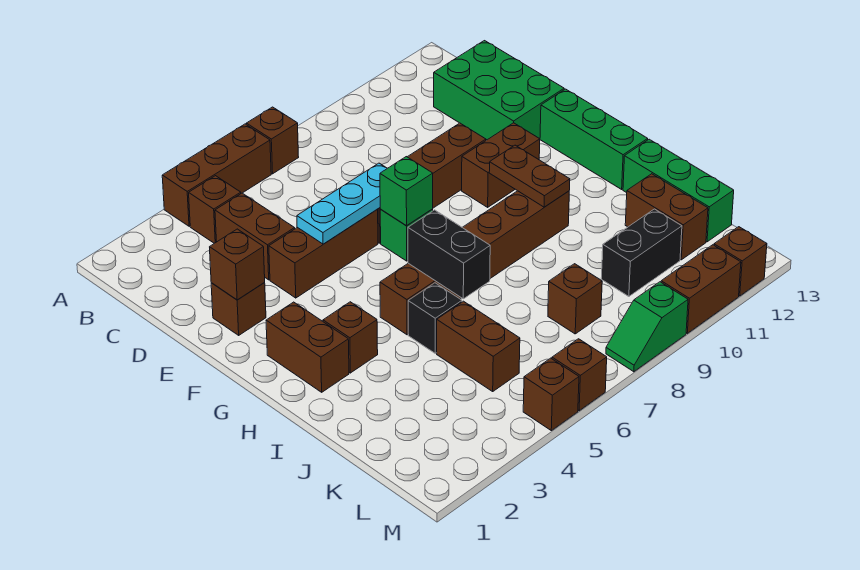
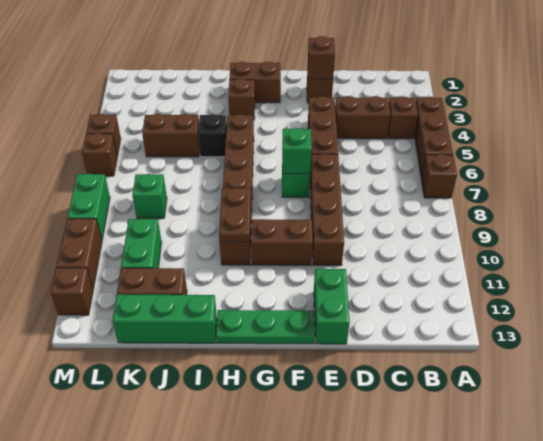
green 2x3 brick [434,41,564,140] -> green 1x2 brick [314,269,350,344]
cyan 1x3 plate [297,163,387,244] -> none
brown 1x2 brick [462,123,540,207] -> brown 1x2 brick turned to [251,219,313,265]
green 1x3 brick [540,89,648,189] -> green 1x3 plate [216,310,314,344]
brown 1x2 plate [489,145,570,207] -> brown 1x2 plate turned to [219,188,251,242]
black 1x2 brick [408,210,490,299] -> none
brown 1x1 brick [548,264,602,334] -> green 1x1 brick [132,174,167,218]
black 1x2 brick [601,209,682,296] -> green 1x2 brick [121,219,162,268]
green 1x2 slope [606,282,688,372] -> green 1x2 brick [67,174,110,239]

